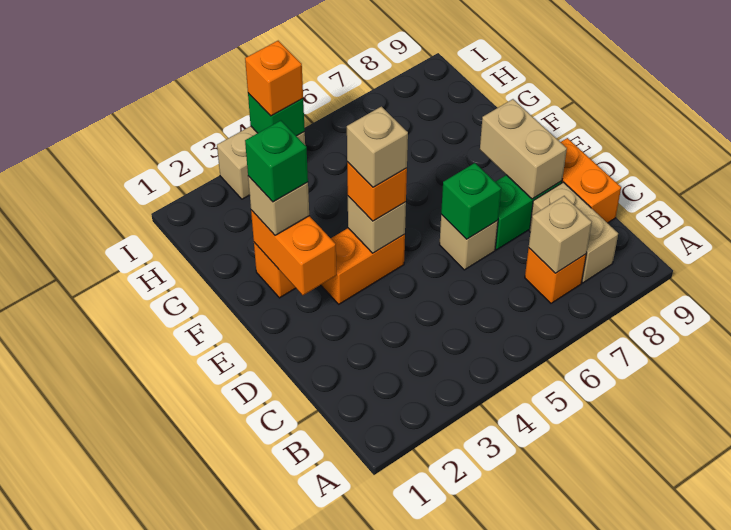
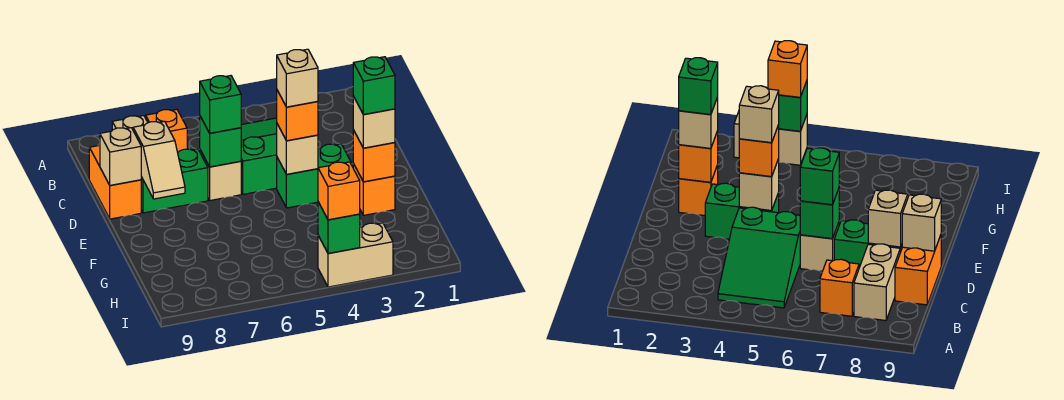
none -> green 2x3 slope [241,118,277,194]
tan 1x1 brick [529,196,592,273] -> tan 1x1 brick moved to [100,128,141,185]
none -> green 1x1 brick [200,76,241,133]
tan 1x2 brick [480,99,567,199] -> tan 1x2 slope [133,121,185,199]
orange 1x2 brick [251,210,336,295] -> orange 1x1 brick [353,130,395,182]
orange 1x2 brick [321,228,405,304] -> green 1x2 brick [277,144,351,208]

